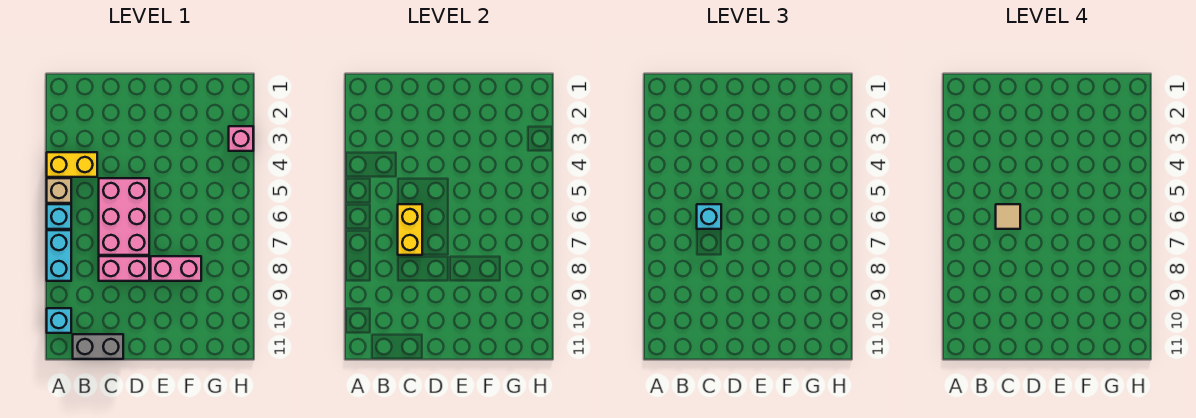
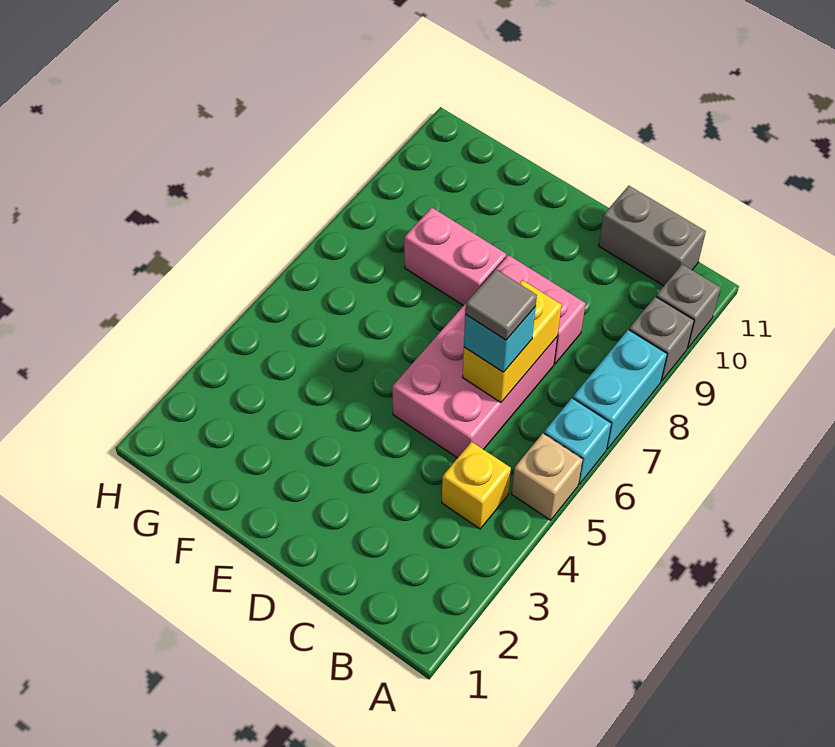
yellow 1x2 brick [47,152,97,177] -> yellow 1x1 brick [442,442,511,529]
none -> grey 1x1 brick [629,296,694,381]
cyan 1x1 brick [47,308,71,333] -> grey 1x1 brick [656,264,721,348]
tan 1x1 tile [996,204,1020,229] -> grey 1x1 tile [465,269,537,340]
pink 1x1 brick [229,126,253,151] -> none

